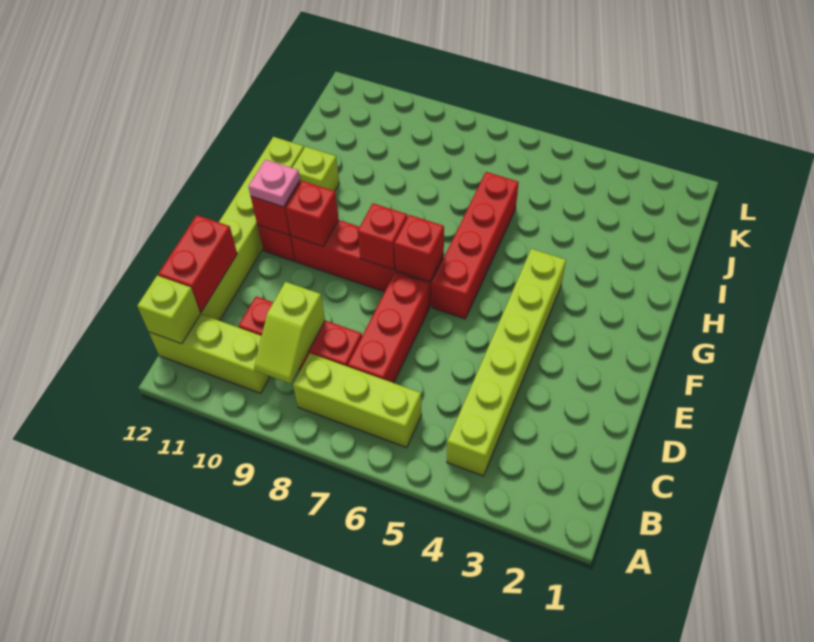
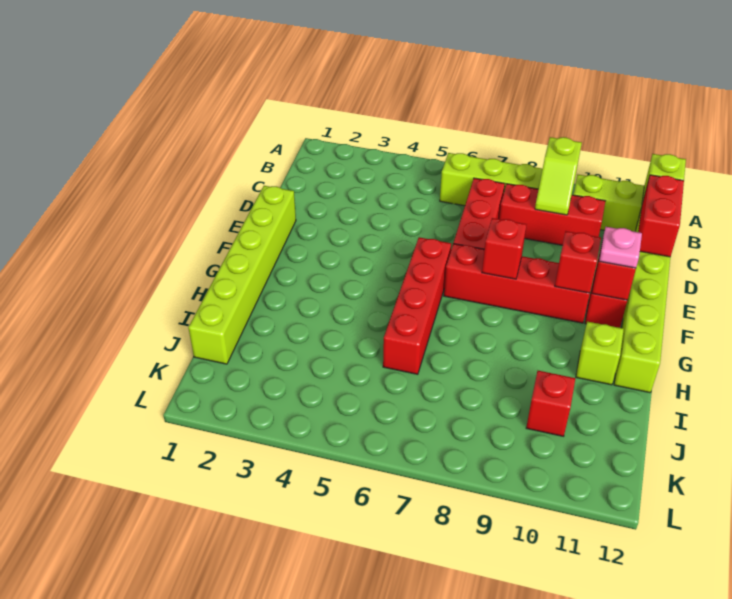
lime 1x6 brick [447,249,566,476] -> lime 1x6 brick moved to [188,186,296,364]
lime 1x2 slope [255,282,325,384] -> lime 1x2 slope turned to [535,137,582,215]
red 1x1 brick [394,215,444,282] -> red 1x1 brick moved to [526,371,575,436]

